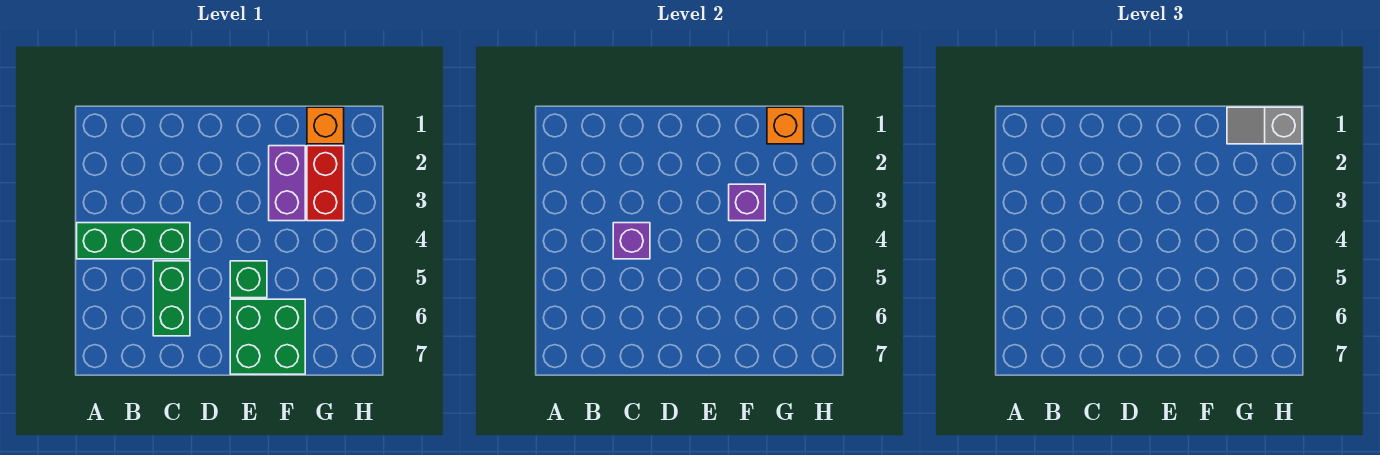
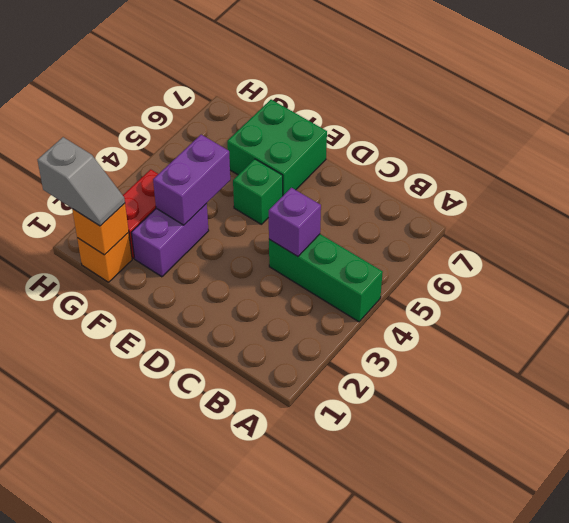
green 1x2 brick [153,261,190,336] -> none
purple 1x1 brick [729,184,765,221] -> purple 1x2 brick [153,135,230,225]

